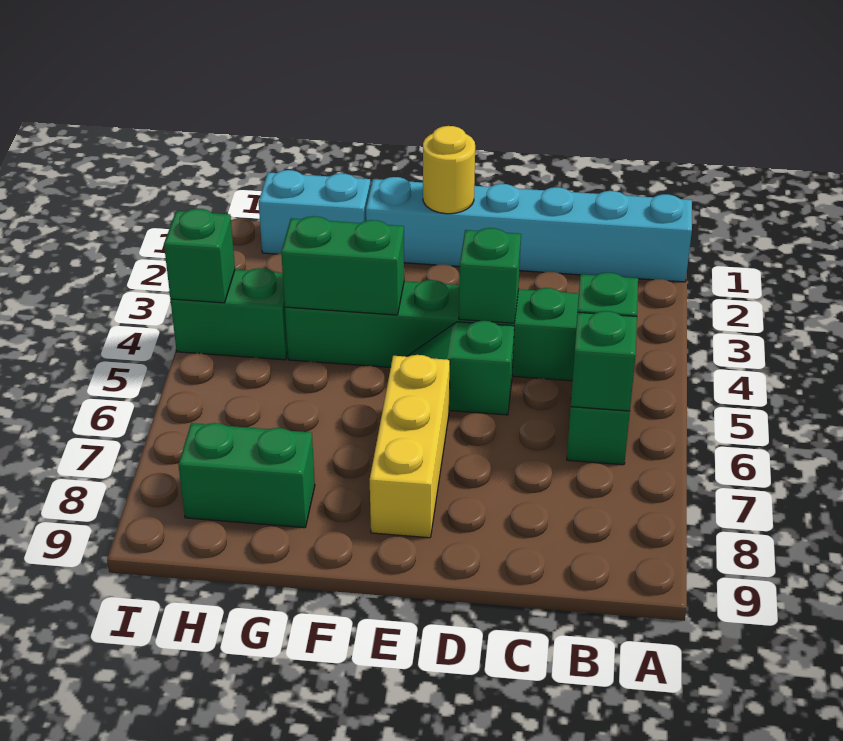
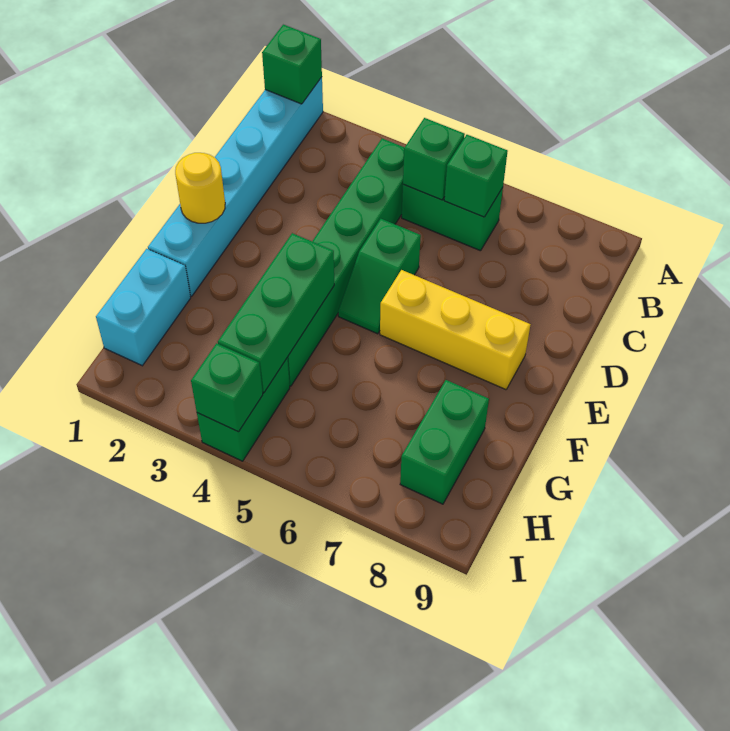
green 1x1 brick [459,228,521,323] -> green 1x1 brick moved to [262,25,322,104]
green 1x2 brick [281,216,404,315] -> green 1x3 brick [218,233,334,393]

